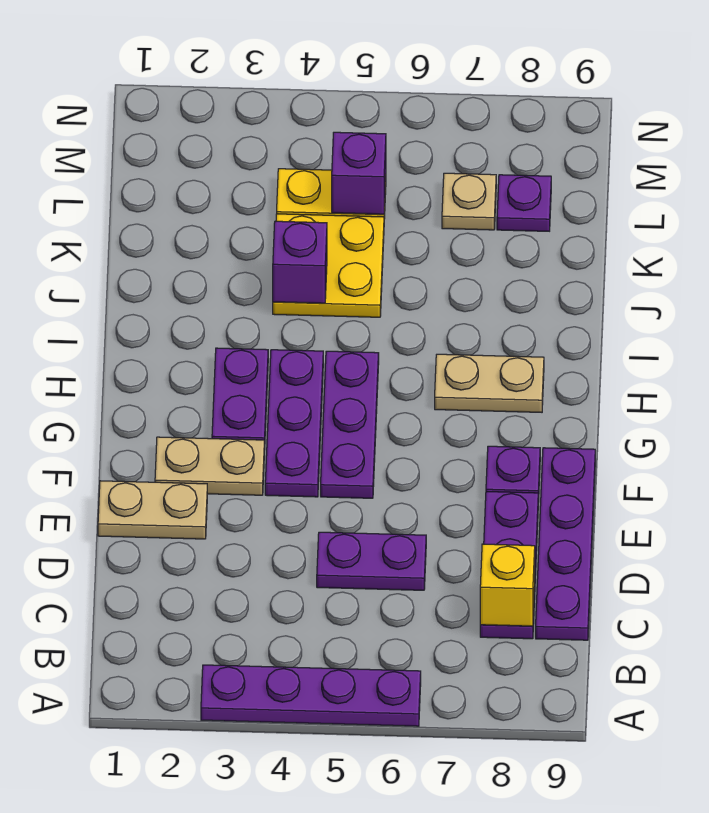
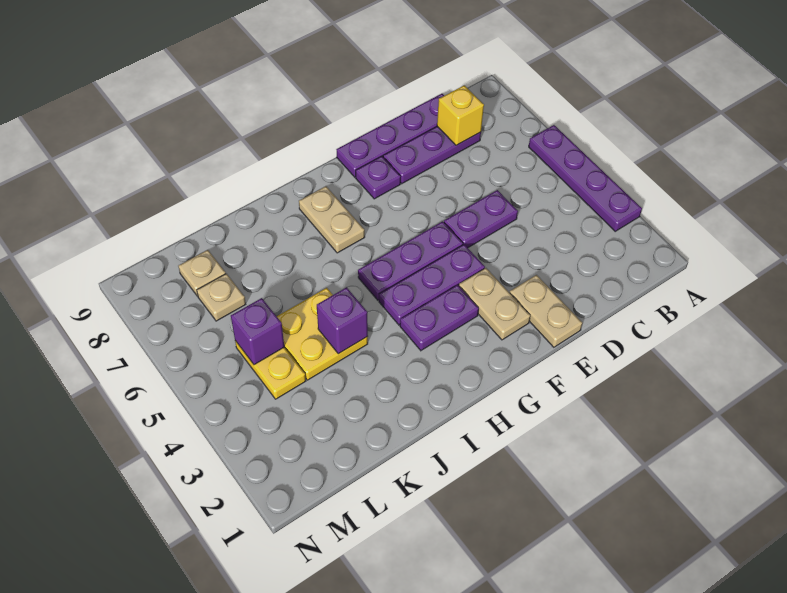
purple 1x2 plate [317,532,426,590] -> purple 1x2 plate turned to [444,190,518,248]
purple 1x1 plate [497,175,551,231] -> tan 1x1 plate [178,250,226,296]

